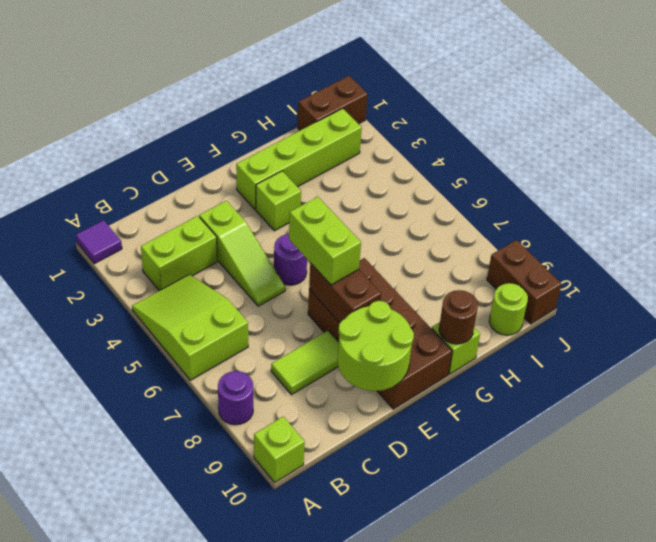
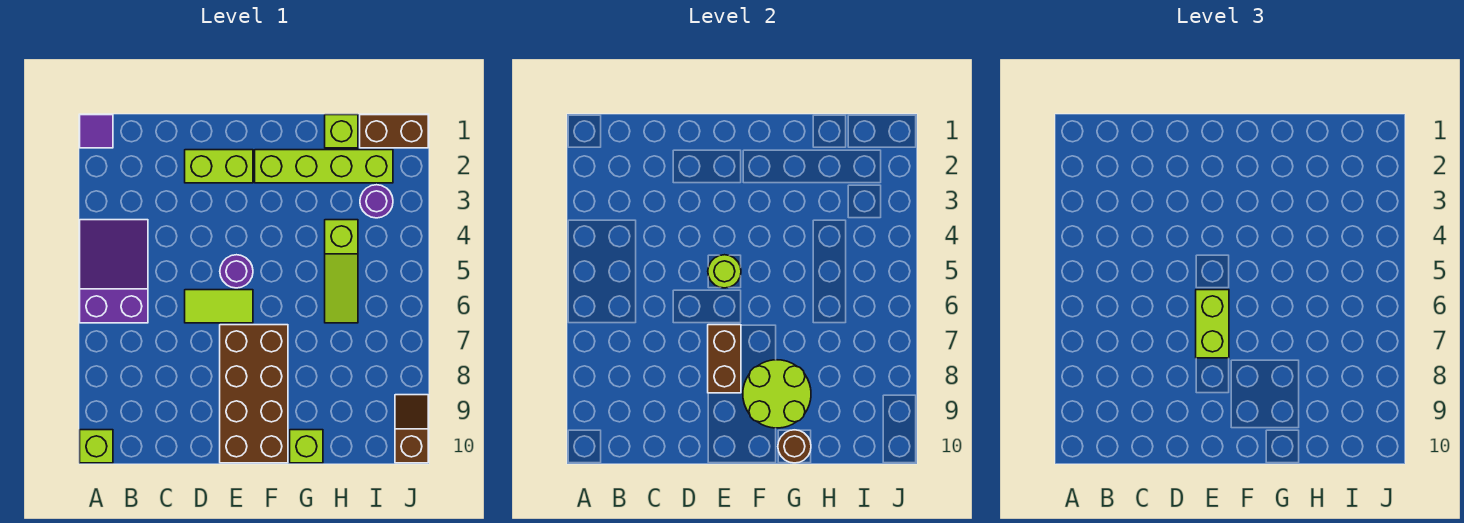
lime 2x3 slope [132,274,248,380] -> purple 2x3 slope [80,220,148,323]
purple 1x1 round brick [218,371,253,425] -> purple 1x1 round brick moved to [360,185,393,218]
lime 1x2 brick [141,216,217,291] -> lime 1x2 brick moved to [185,150,253,183]
lime 1x2 tile [271,331,339,395] -> lime 1x2 tile moved to [185,290,253,323]
lime 1x3 slope [199,201,285,306] -> lime 1x3 slope moved to [325,220,358,323]
lime 2x2 round brick [337,301,414,391] -> lime 2x2 round brick moved to [743,360,811,428]
lime 1x1 brick [256,171,301,231] -> lime 1x1 brick moved to [325,115,358,148]
lime 1x1 round brick [489,283,528,335] -> lime 1x1 round brick moved to [708,255,741,288]
brown 1x2 brick [487,240,561,324] -> brown 1x2 slope [395,395,428,463]

